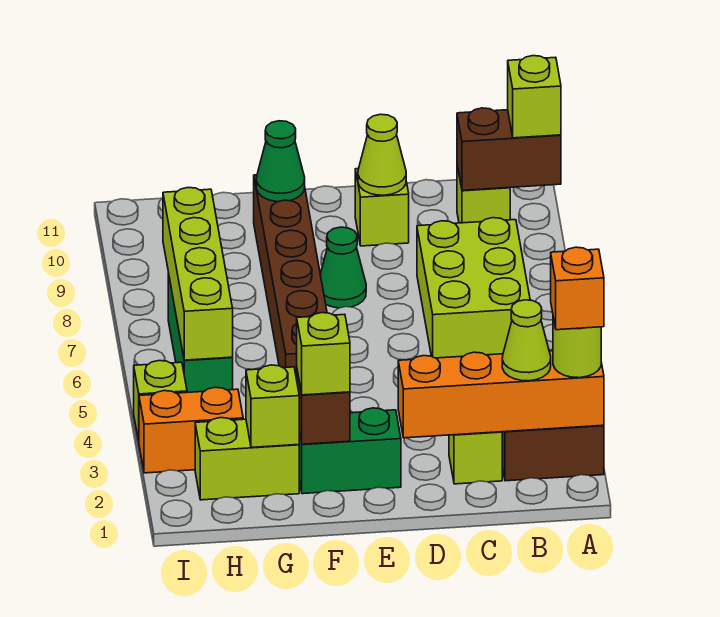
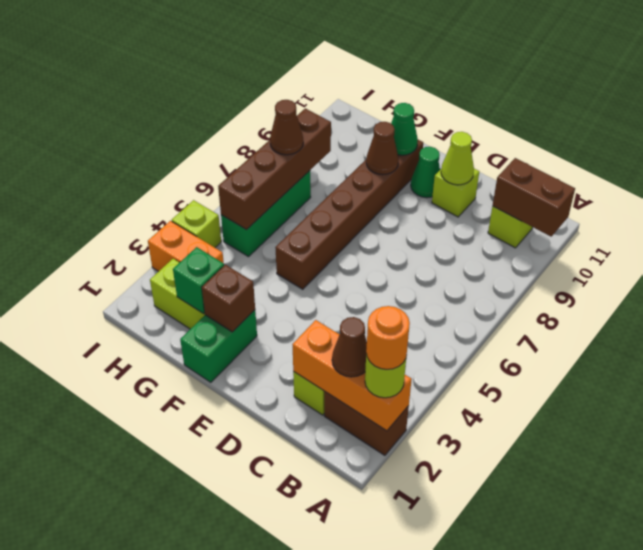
orange 1x4 brick [398,351,604,438] -> orange 1x3 brick [292,320,412,431]
orange 1x1 brick [551,247,604,330] -> orange 1x1 round brick [366,306,410,370]
lime 1x1 brick [508,56,561,138] -> none
lime 1x1 cone [502,300,551,381] -> brown 1x1 cone [332,317,367,377]
lime 2x3 brick [417,218,530,358] -> none
green 1x2 brick [299,408,401,494] -> green 1x2 brick turned to [180,310,257,382]
green 1x1 cone [320,227,366,308] -> green 1x1 cone moved to [411,147,440,198]
lime 1x1 brick [297,313,350,395] -> none
none -> brown 1x1 cone [366,122,399,175]
lime 1x1 brick [246,365,299,447] -> green 1x1 brick [173,247,224,314]
lime 1x4 brick [163,187,233,360] -> brown 1x4 brick [218,108,331,230]
none -> brown 1x1 cone [270,100,303,155]

